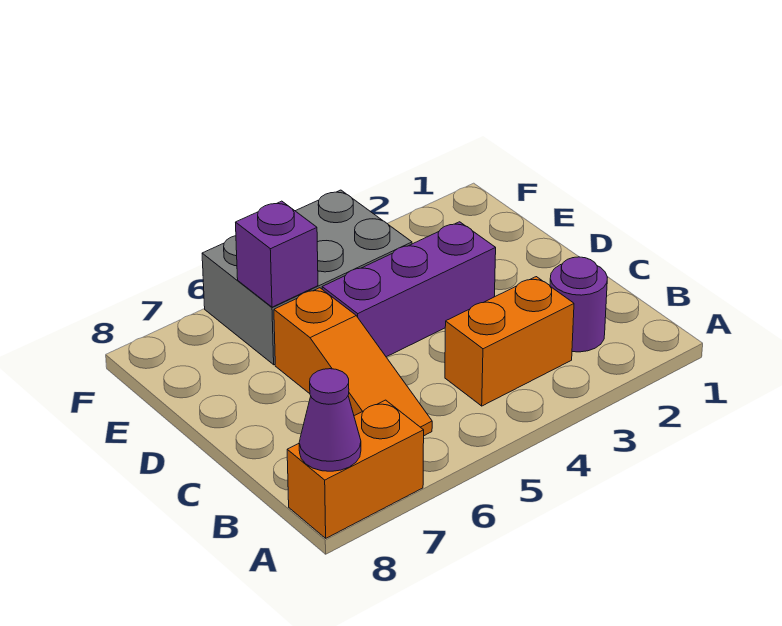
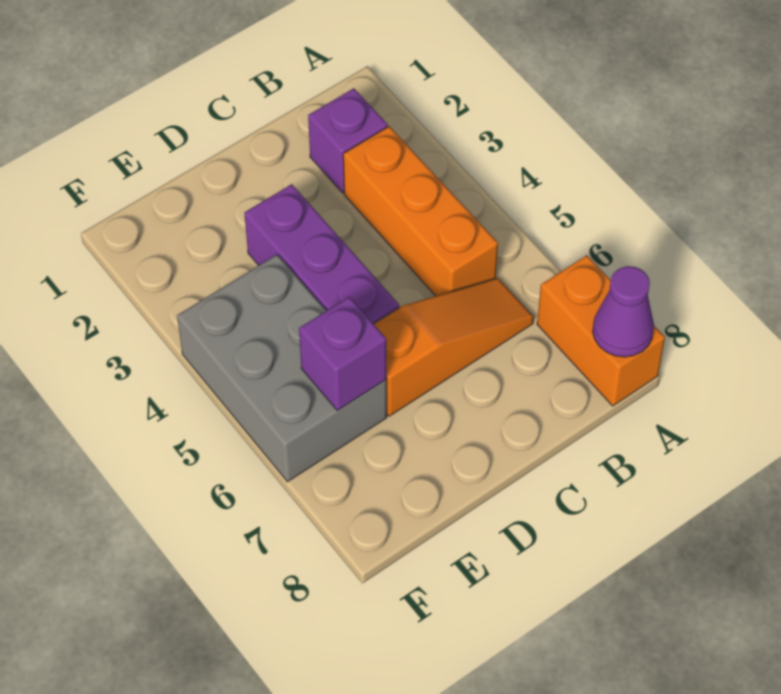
purple 1x1 round brick [550,257,607,352] -> purple 1x1 brick [308,88,388,193]
orange 1x2 brick [445,277,574,406] -> orange 1x3 brick [343,126,498,296]

